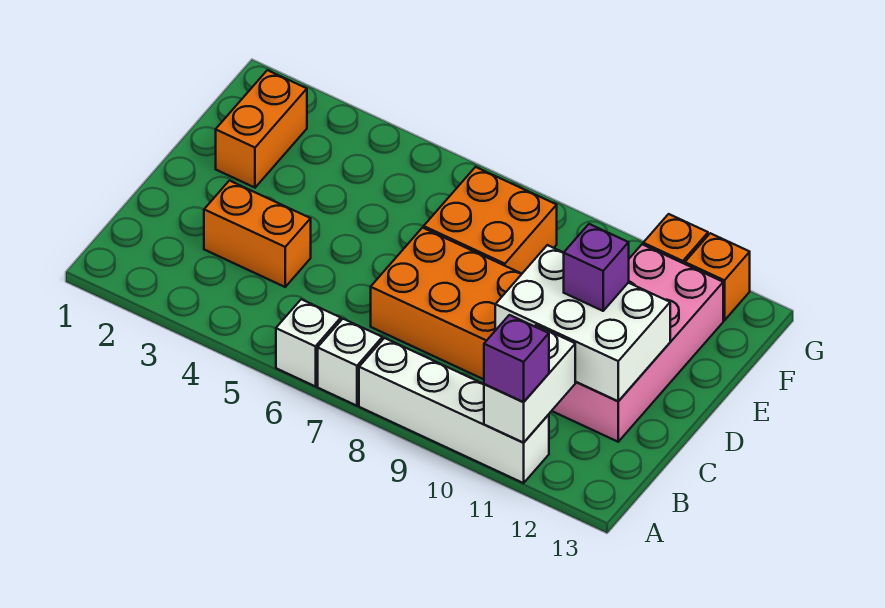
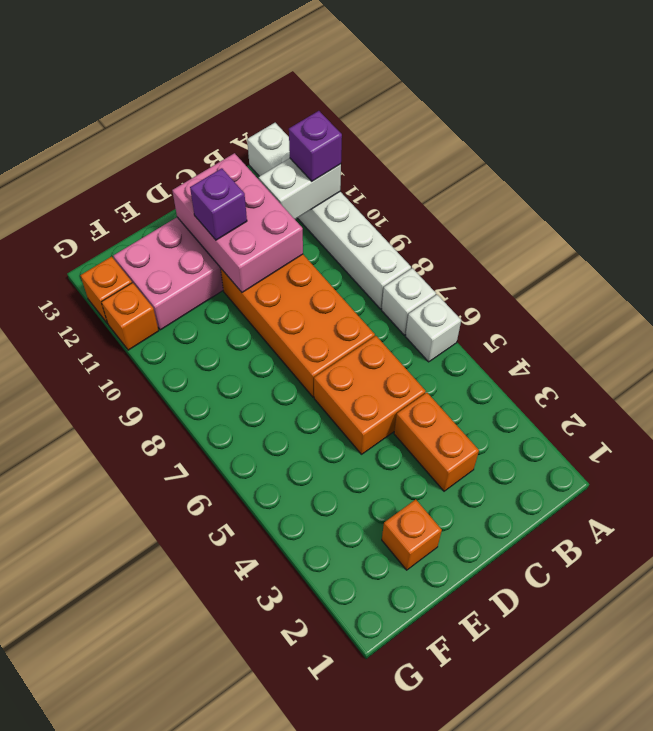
white 1x4 brick [359,338,549,483] -> white 1x6 brick [247,123,411,309]
white 2x3 brick [495,245,670,401] -> pink 2x3 brick [172,153,303,292]
orange 1x2 brick [216,70,307,188] -> orange 1x1 brick [382,499,442,570]
orange 2x2 brick [424,167,557,274] -> orange 2x2 brick moved to [314,336,426,454]

